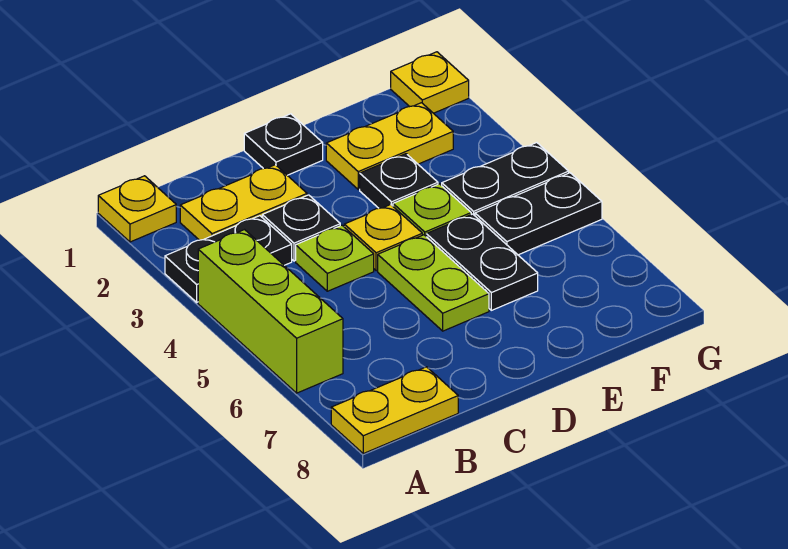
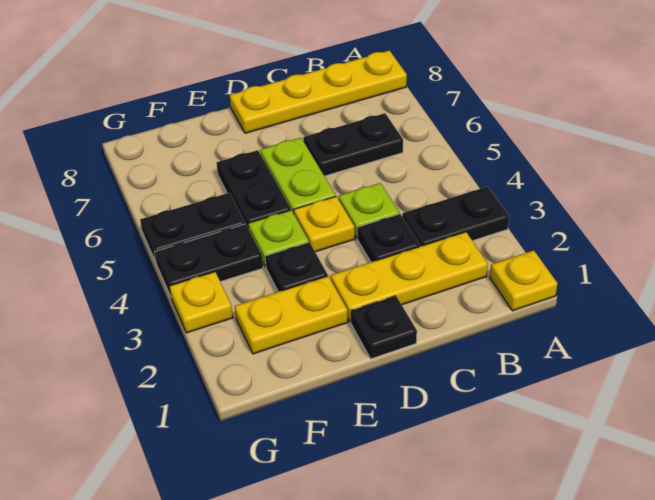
lime 1x3 brick [198,230,343,393] -> none
yellow 1x2 plate [331,367,458,454] -> yellow 1x4 plate [230,51,407,133]
yellow 1x2 plate [180,165,307,240] -> yellow 1x3 plate [331,232,488,322]
none -> black 1x2 plate [303,113,403,176]
yellow 1x1 plate [391,52,469,113] -> yellow 1x1 plate moved to [169,272,233,333]

